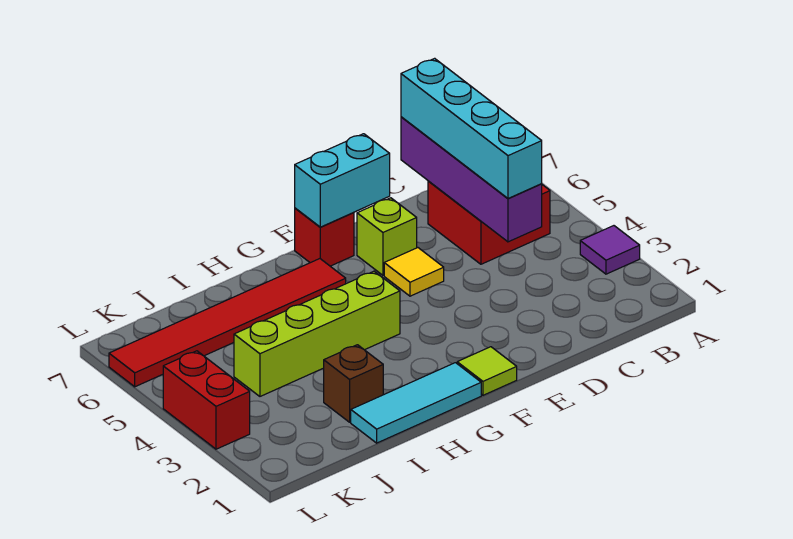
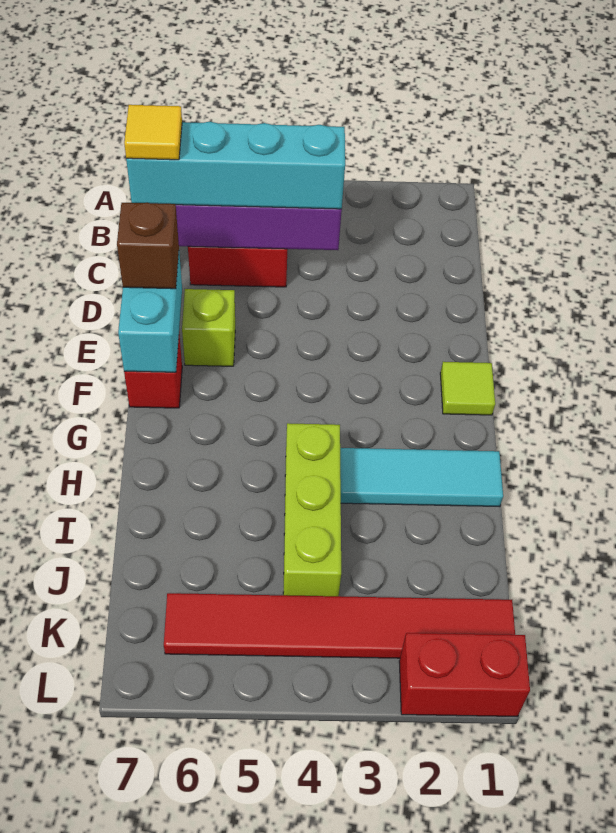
purple 1x1 tile [580,226,640,274] -> none
yellow 1x1 tile [384,248,444,296] -> yellow 1x1 tile moved to [124,105,182,160]
cyan 1x3 tile [351,363,481,443] -> cyan 1x3 tile turned to [340,448,503,507]
lime 1x4 brick [234,271,400,396] -> lime 1x3 brick [283,423,341,596]
red 1x6 tile [109,259,346,387] -> red 1x6 tile turned to [164,593,515,658]
brown 1x1 brick [324,345,383,422] -> brown 1x1 brick moved to [117,203,179,289]
red 1x2 brick [163,351,250,449] -> red 1x2 brick moved to [399,633,530,717]

